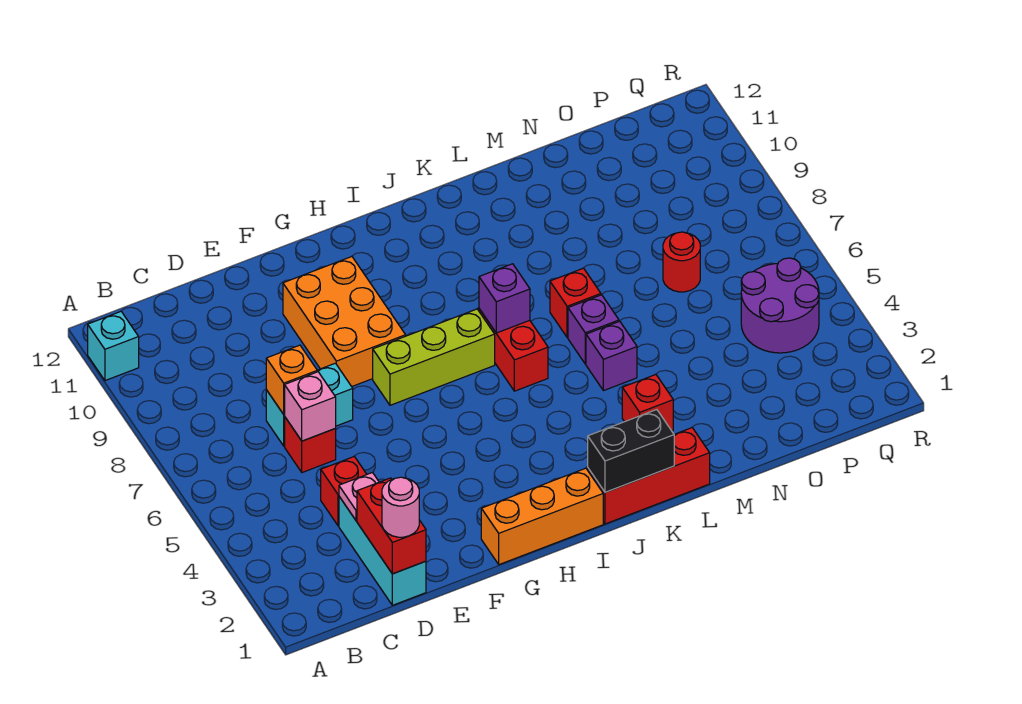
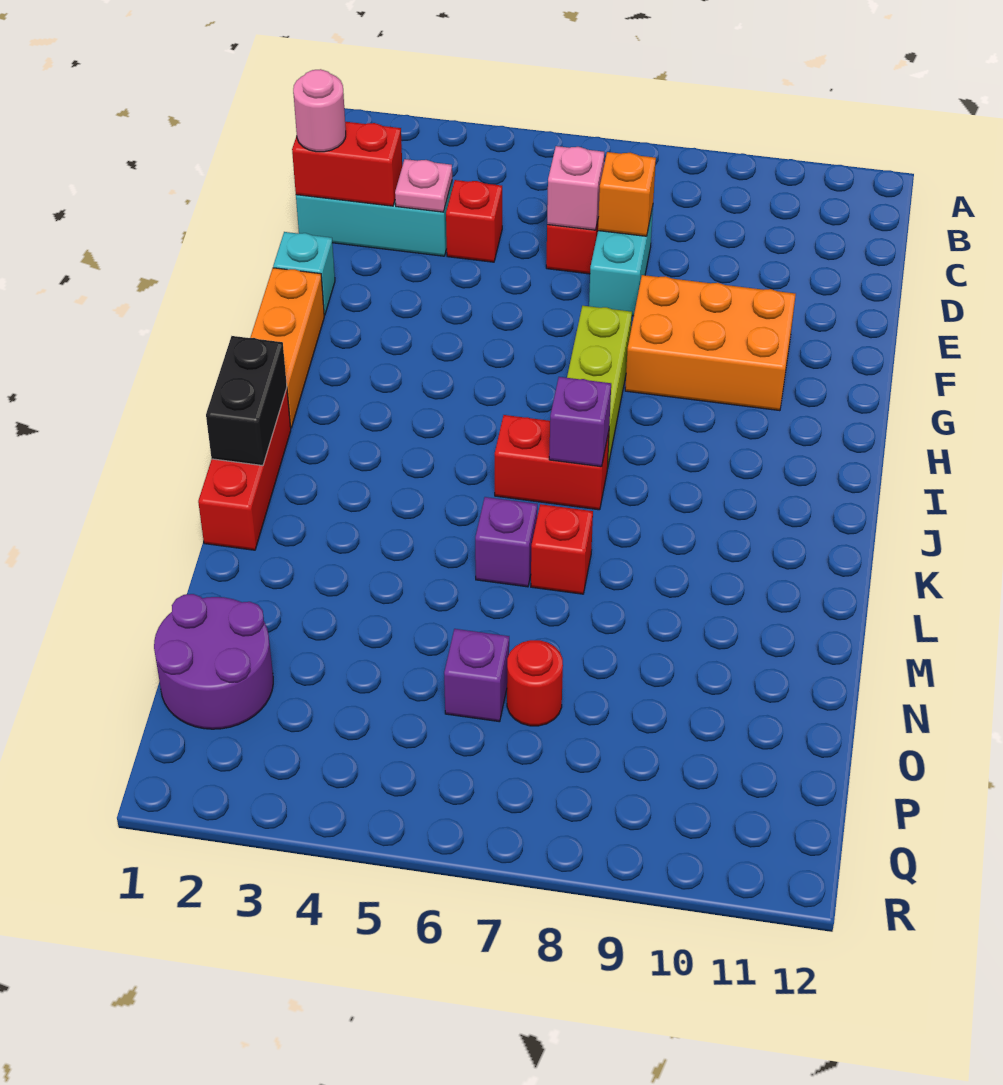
cyan 1x1 brick [88,311,139,381] -> cyan 1x1 brick moved to [273,232,335,315]
red 1x1 brick [622,374,673,431] -> none
purple 1x1 brick [586,321,637,391] -> purple 1x1 brick moved to [444,629,509,722]
purple 2x2 round brick [741,258,819,353] -> purple 2x2 round brick moved to [154,594,273,729]

